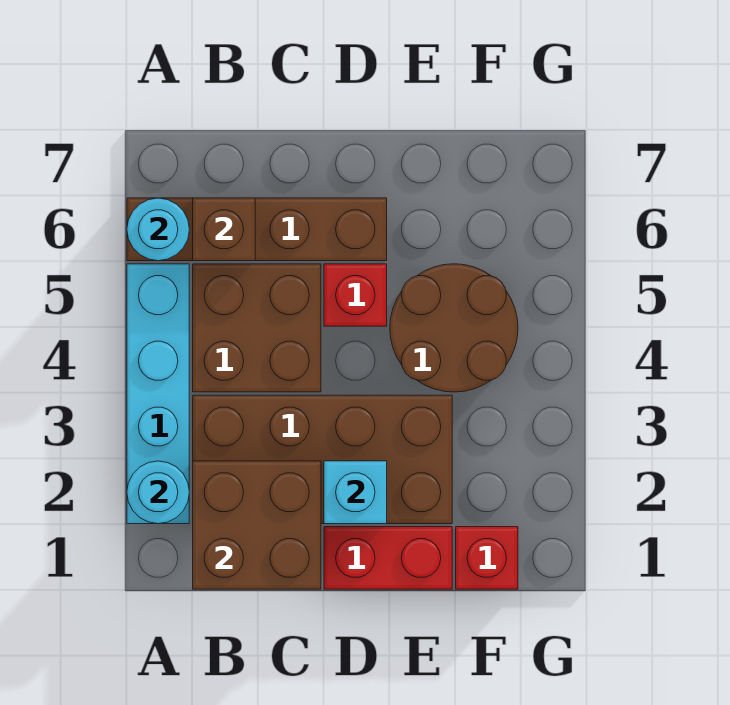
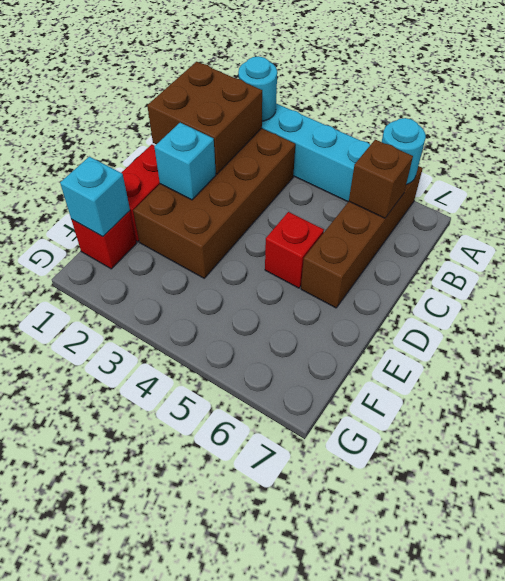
brown 2x2 brick [193,264,321,392] -> none
brown 2x2 round brick [390,264,518,392] -> none
none -> cyan 1x1 brick [60,157,130,237]

